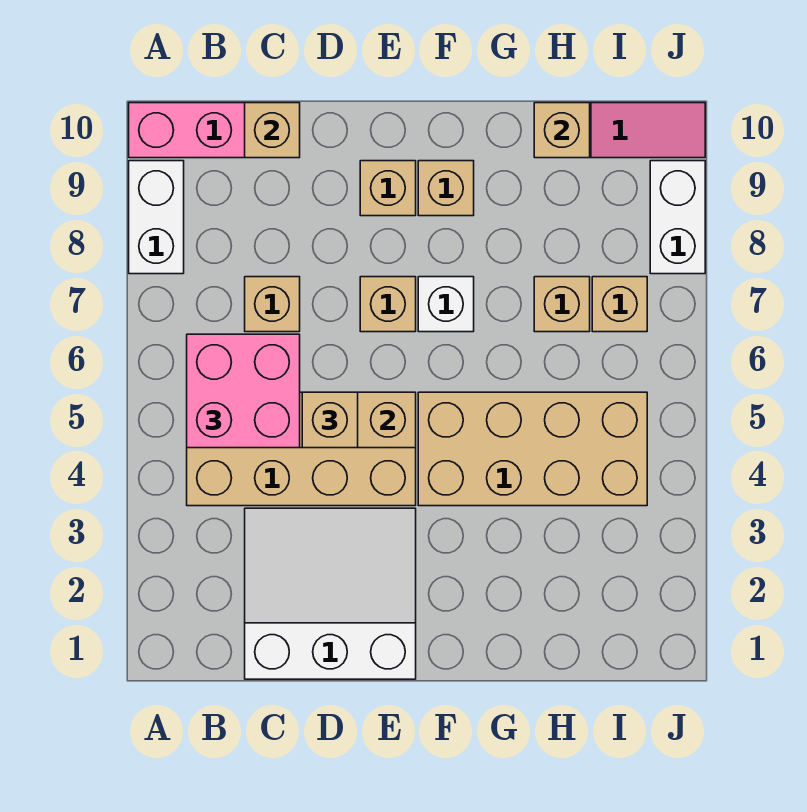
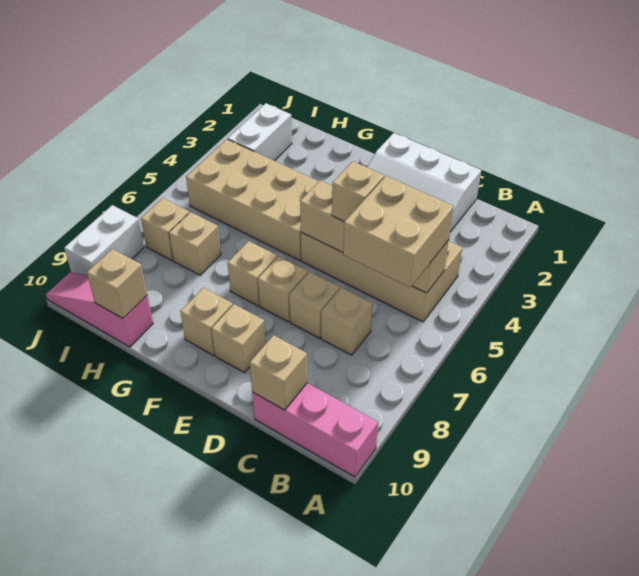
white 1x2 brick [129,161,184,274] -> white 1x2 brick moved to [228,103,292,161]
pink 2x2 brick [187,334,300,448] -> tan 2x2 brick [343,176,454,287]
none -> tan 1x1 brick [289,272,340,338]
white 1x1 brick [418,277,474,332] -> tan 1x1 brick [228,241,277,306]

